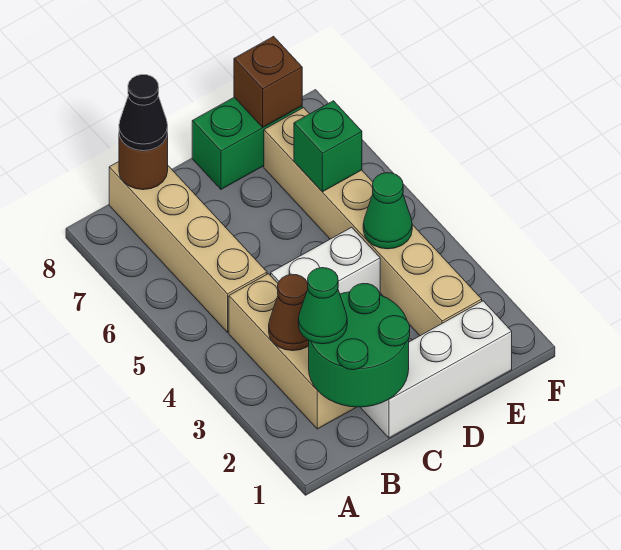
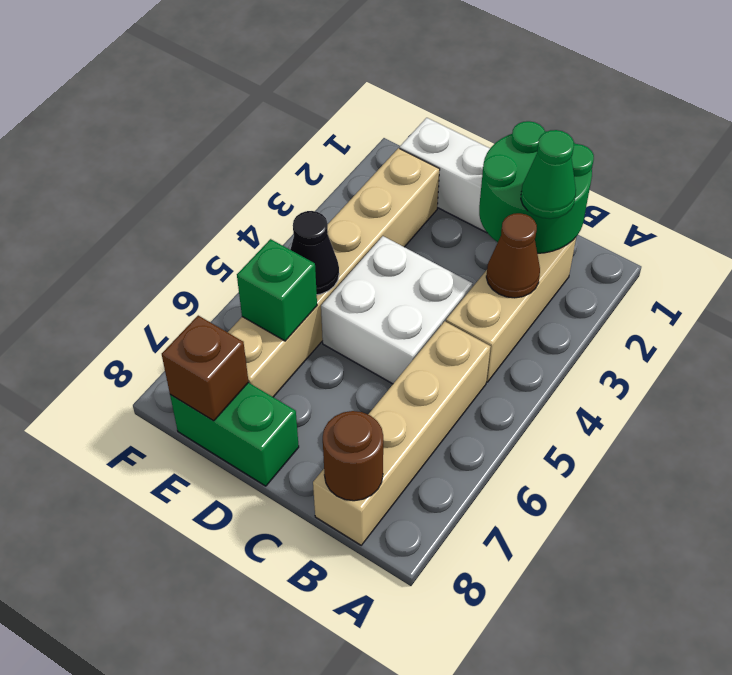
black 1x1 cone [119,75,168,151] -> black 1x1 cone moved to [290,211,339,295]
white 1x2 brick [271,227,380,294] -> white 2x2 brick [321,236,472,384]
green 1x1 cone [363,173,412,249] -> none

